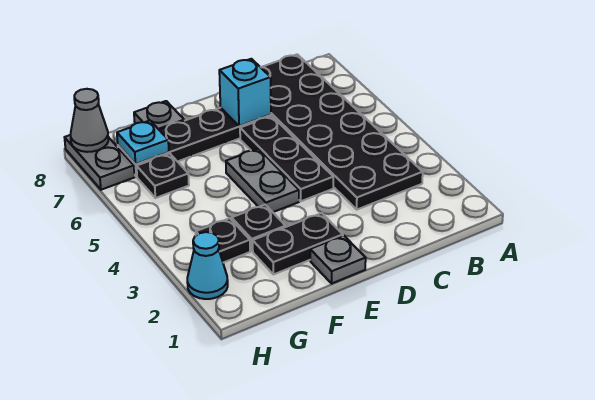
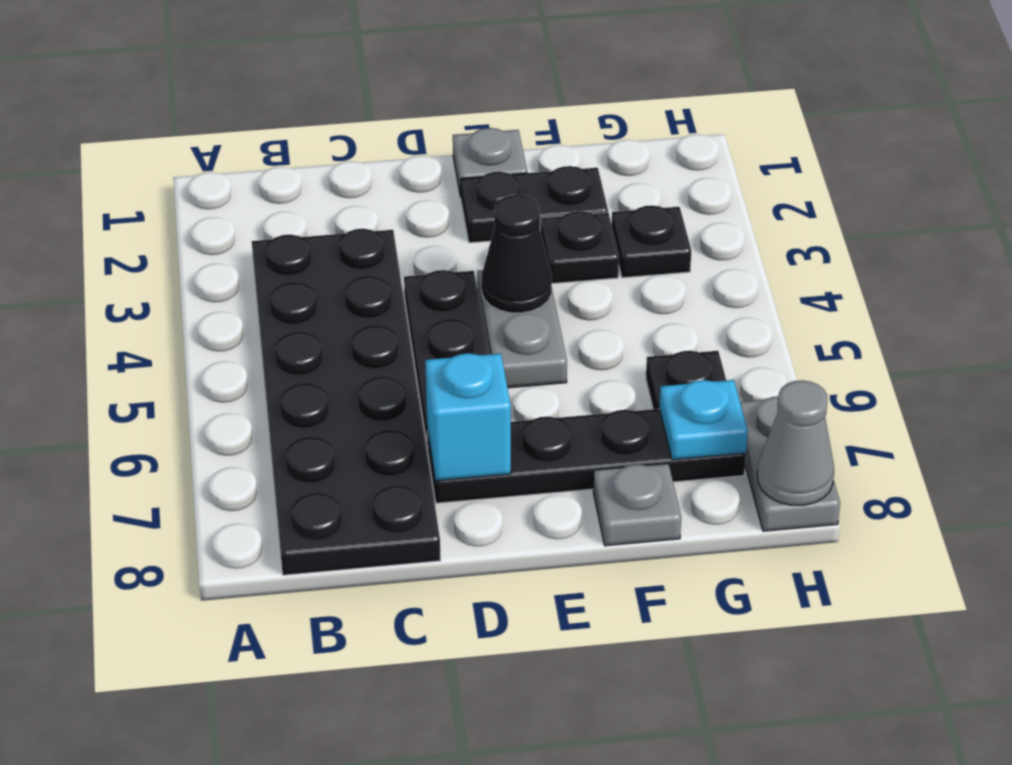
none -> black 1x1 cone [481,195,552,313]
cyan 1x1 cone [187,232,228,299] -> none

